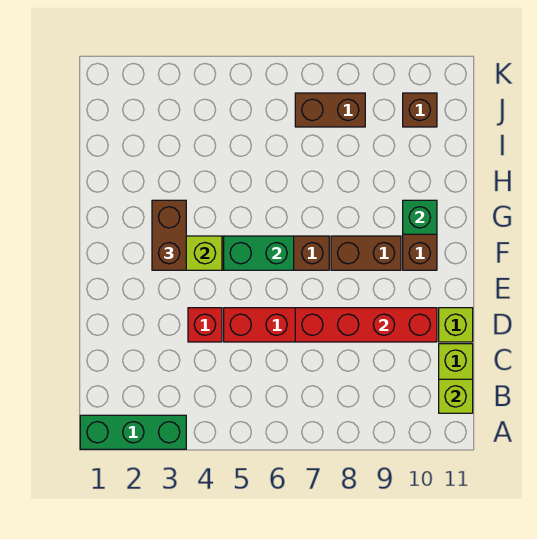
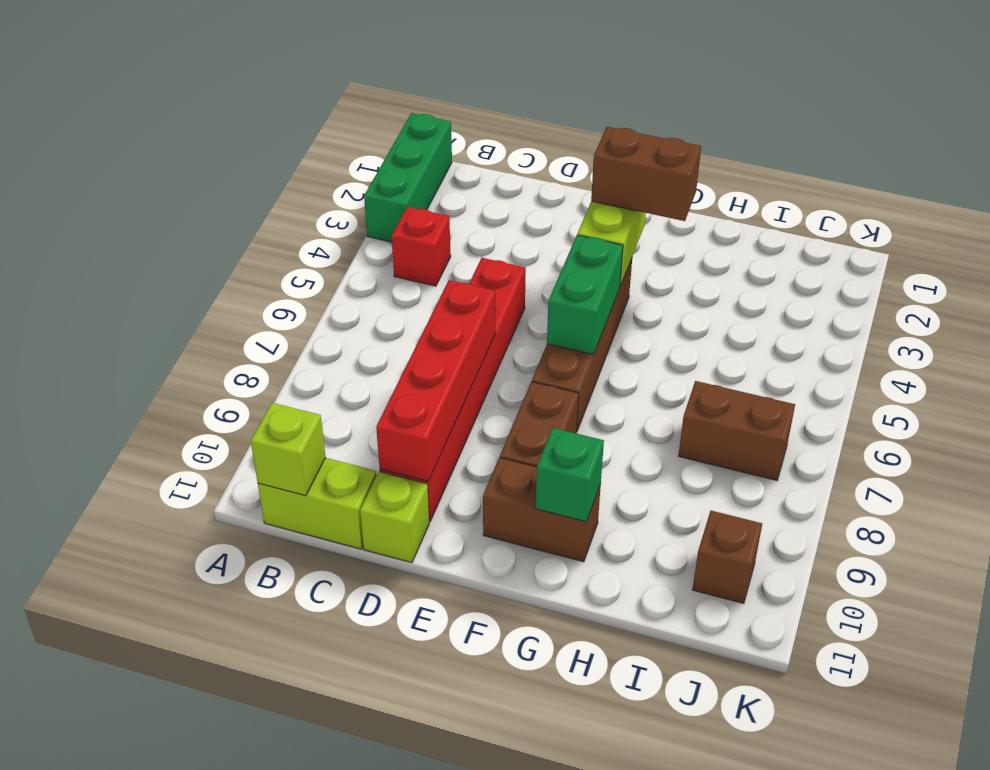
red 1x1 brick [188,308,222,342] -> red 1x1 brick moved to [392,207,451,286]
brown 1x2 brick [295,93,365,127] -> brown 1x2 brick turned to [679,381,795,480]

